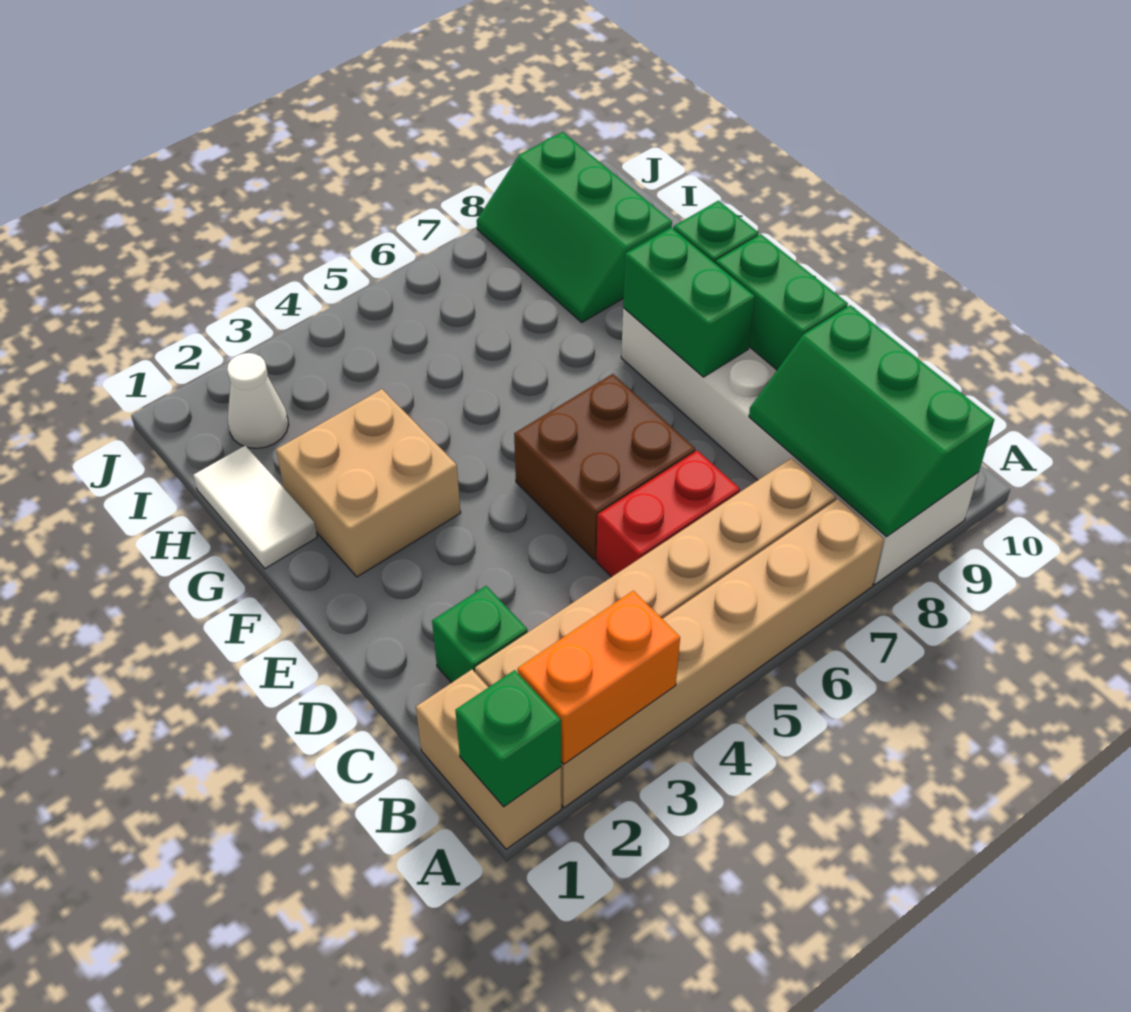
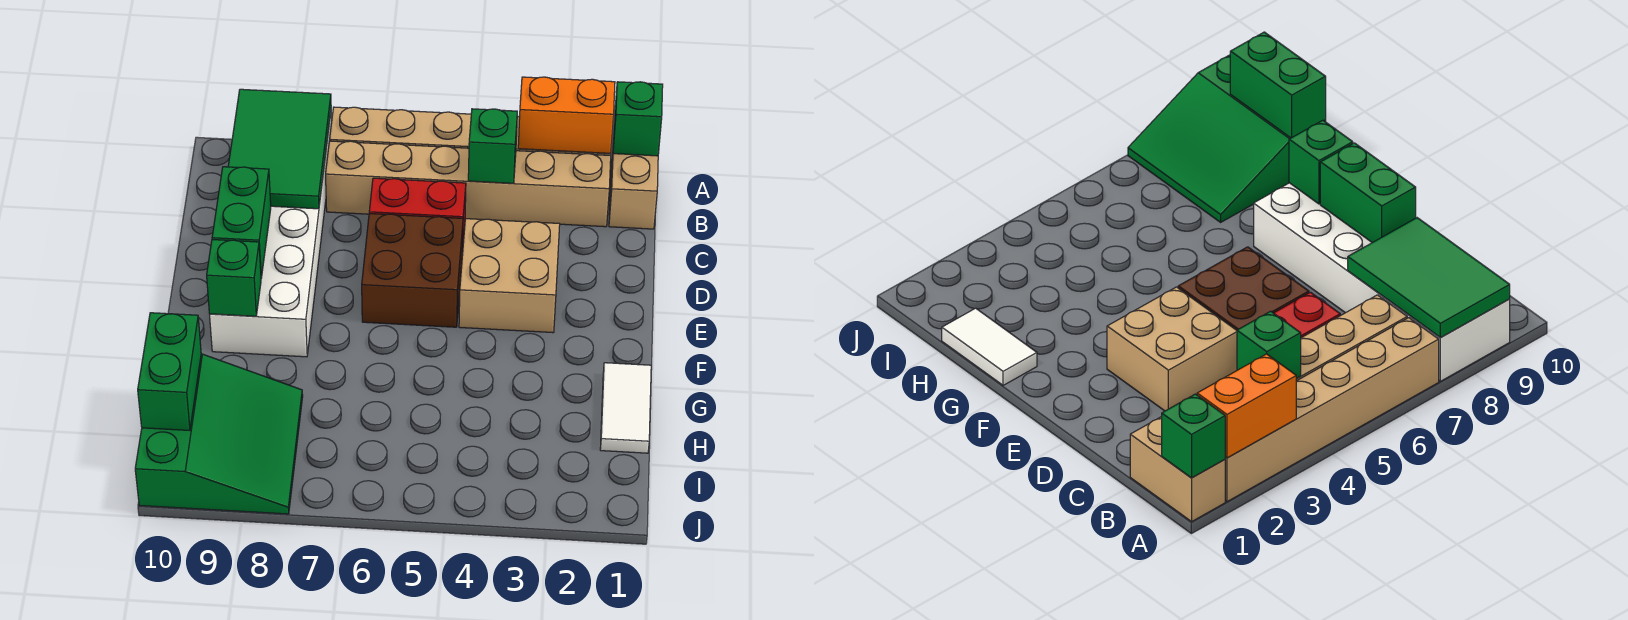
green 2x3 slope [749,305,994,537] -> green 2x3 tile [228,89,331,209]
green 1x1 brick [432,586,528,683] -> green 1x1 brick moved to [468,109,517,183]
green 1x2 brick [623,227,755,377] -> green 1x2 brick moved to [138,313,201,430]
tan 2x2 brick [276,389,461,577] -> tan 2x2 brick moved to [459,219,560,333]
green 2x3 slope [477,132,672,322] -> green 3x3 slope [135,354,303,514]
white 1x1 cone [227,353,288,448] -> none

